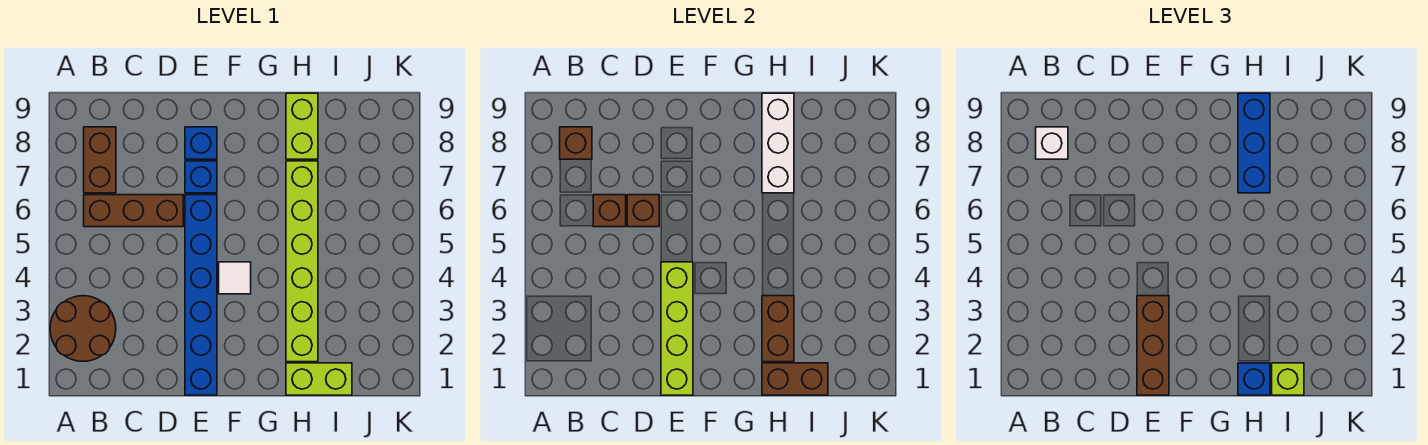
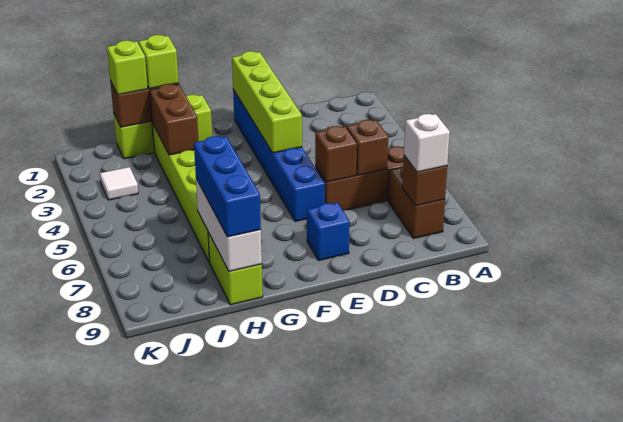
brown 2x2 round brick [50,296,116,361] -> none
brown 1x3 brick [1137,296,1169,395] -> none
blue 1x1 brick [185,161,217,193] -> none
white 1x1 tile [219,262,251,294] -> white 1x1 tile moved to [100,167,138,200]
lime 1x2 brick [286,363,352,395] -> lime 1x3 brick [114,95,212,159]
blue 1x1 brick [1238,363,1270,395] -> lime 1x1 brick [139,35,179,89]

